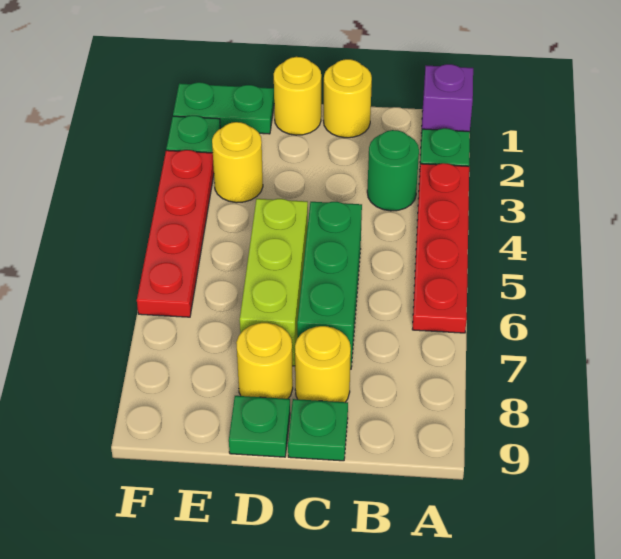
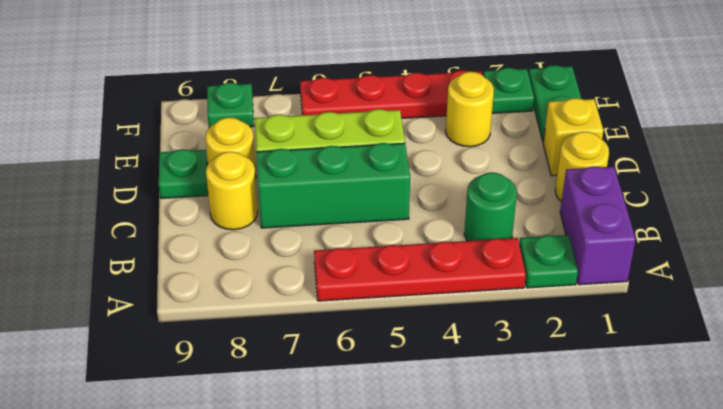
purple 1x1 brick [421,64,473,135] -> purple 1x2 brick [560,166,636,285]
green 1x1 plate [288,399,348,461] -> green 1x1 plate moved to [207,83,254,127]
yellow 1x1 round brick [274,57,321,135] -> yellow 1x1 brick [543,98,604,176]

